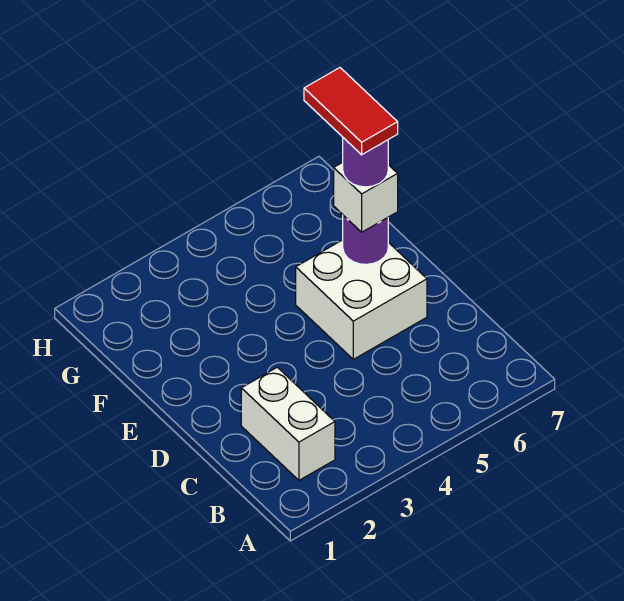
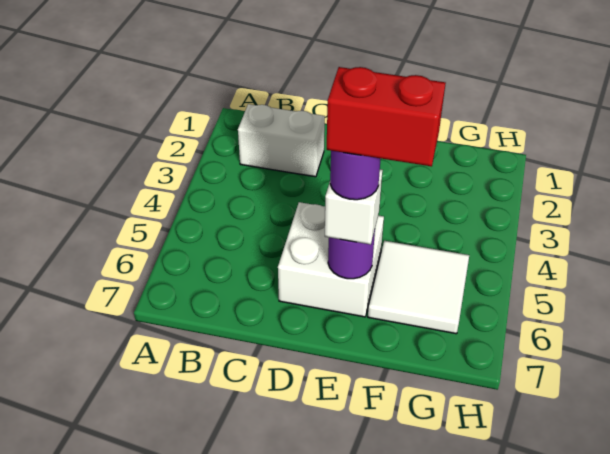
red 1x2 tile [304,68,398,155] -> red 1x2 brick [327,67,446,166]
none -> white 2x2 tile [368,241,469,334]

